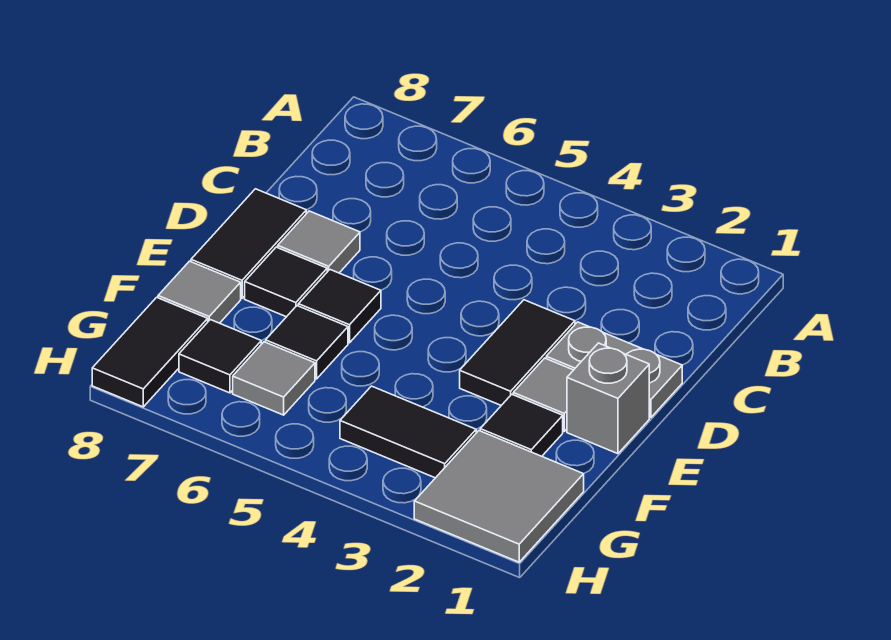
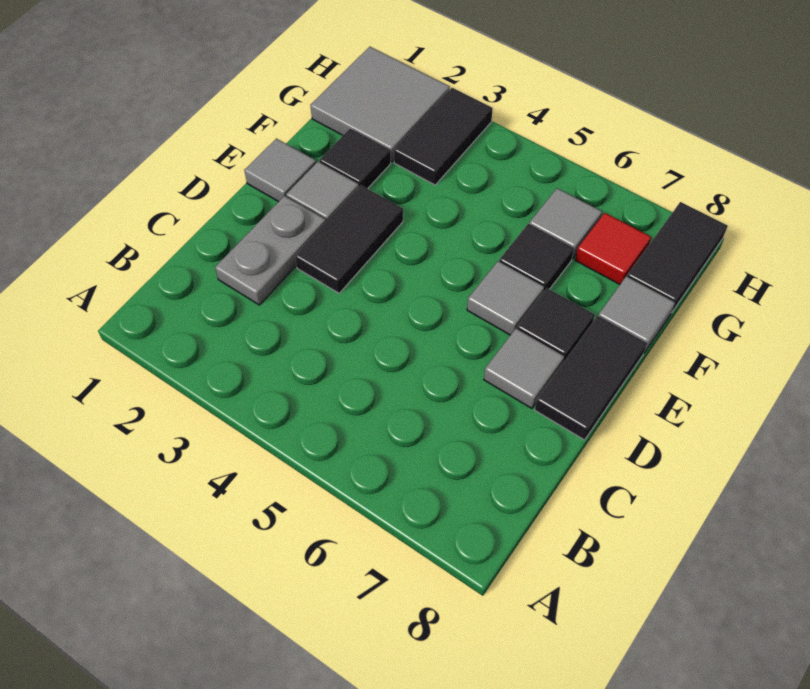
grey 1x2 plate [546,322,682,417] -> grey 1x2 plate turned to [215,196,326,305]
grey 1x1 brick [567,343,649,454] -> grey 1x1 tile [244,139,316,202]
black 1x1 tile [298,270,381,343] -> grey 1x1 tile [467,261,544,335]
black 1x2 tile [340,386,476,478] -> black 1x2 tile turned to [394,88,493,185]
black 1x1 tile [179,320,261,393] -> red 1x1 tile [575,213,651,284]

